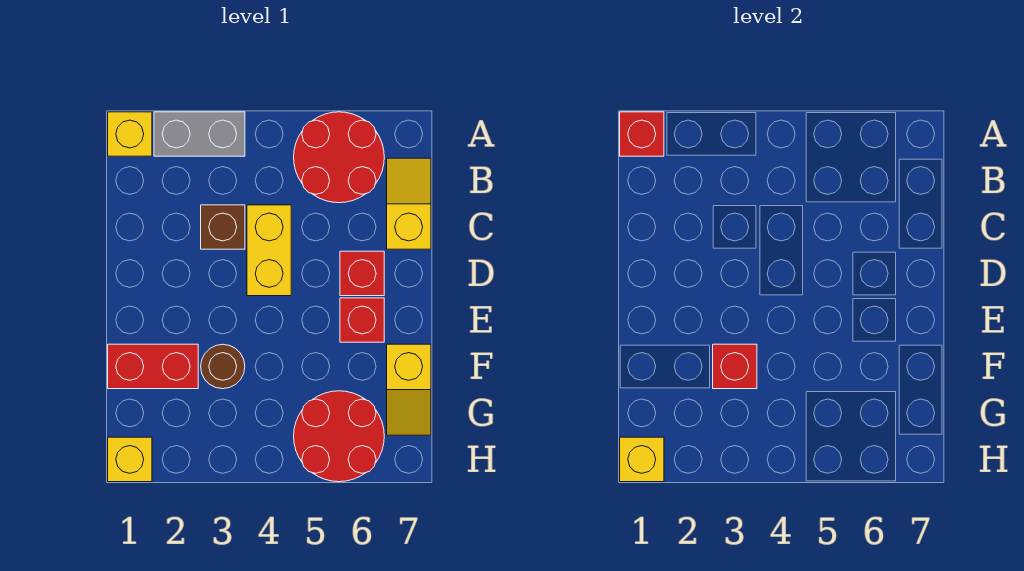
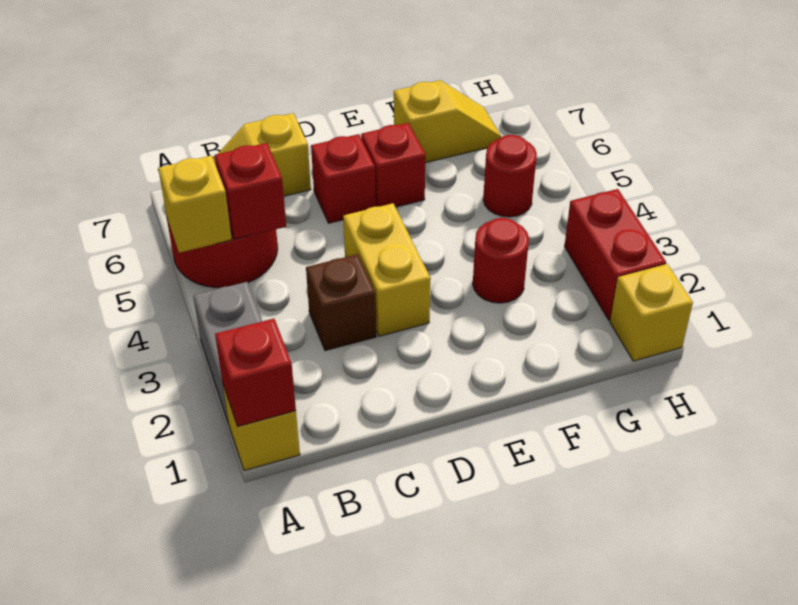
yellow 1x2 brick [247,205,291,296] -> yellow 1x2 brick turned to [343,203,431,336]
red 1x2 brick [108,344,198,389] -> red 1x2 brick moved to [564,189,666,320]
brown 1x1 round brick [201,344,245,389] -> red 1x1 round brick [473,218,529,303]
red 1x1 brick [713,344,757,389] -> red 1x1 brick moved to [215,143,286,239]
red 2x2 round brick [294,391,384,482] -> red 1x1 round brick [483,135,537,217]
yellow 1x1 brick [620,437,664,482] -> yellow 1x1 brick moved to [158,155,232,253]

